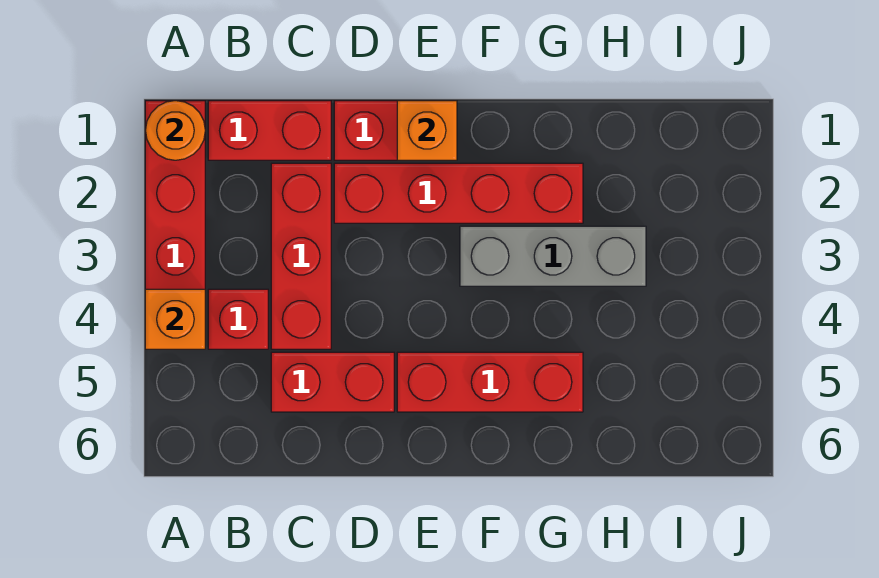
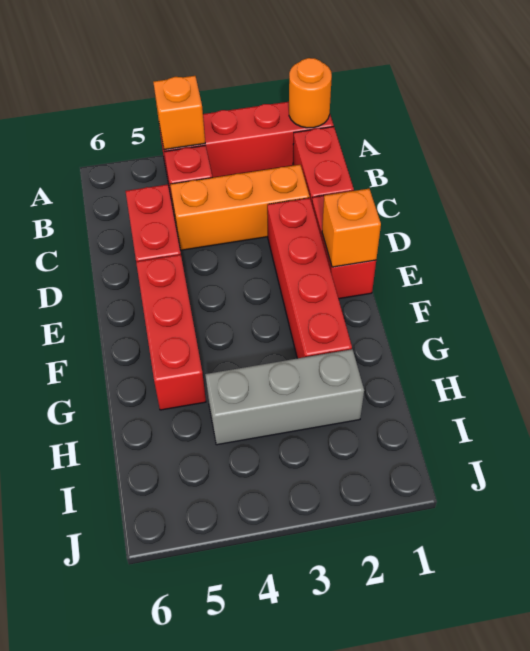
red 1x3 brick [271,163,331,349] -> orange 1x3 brick [170,165,310,250]
grey 1x3 brick [460,226,646,286] -> grey 1x3 brick turned to [205,349,364,445]

